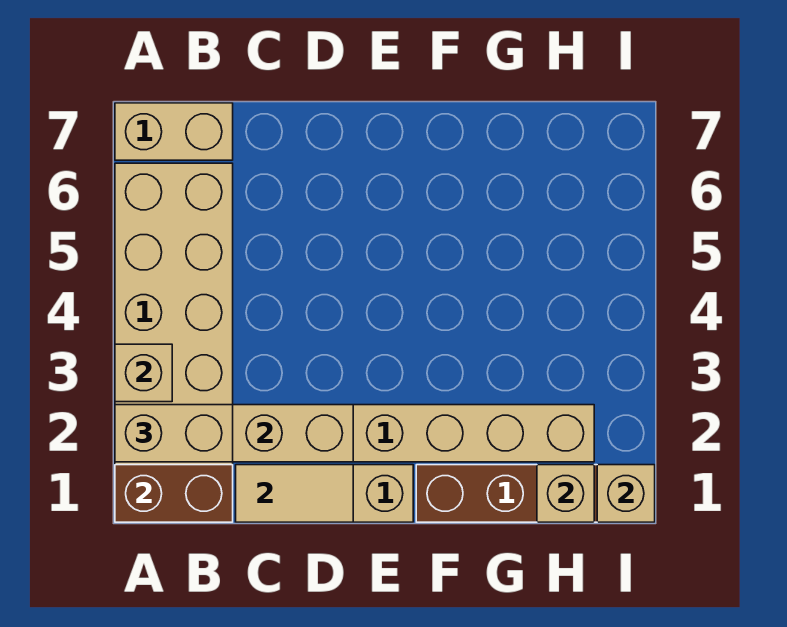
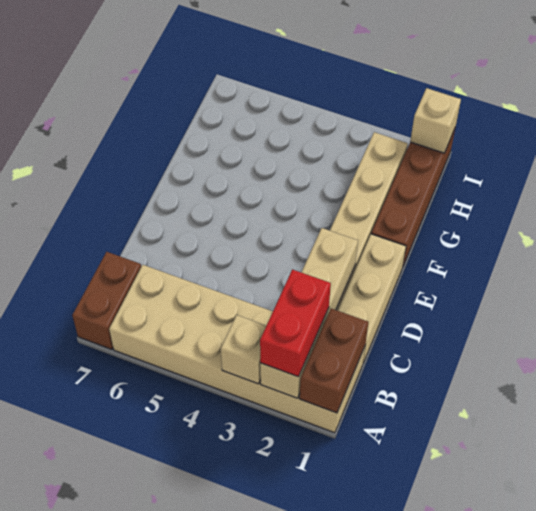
tan 1x2 brick [115,405,233,462] -> red 1x2 brick [260,269,331,377]
tan 1x2 brick [115,103,233,160] -> brown 1x2 brick [72,252,141,349]
tan 1x2 tile [236,465,353,522] -> none
tan 1x1 brick [537,465,594,522] -> none

